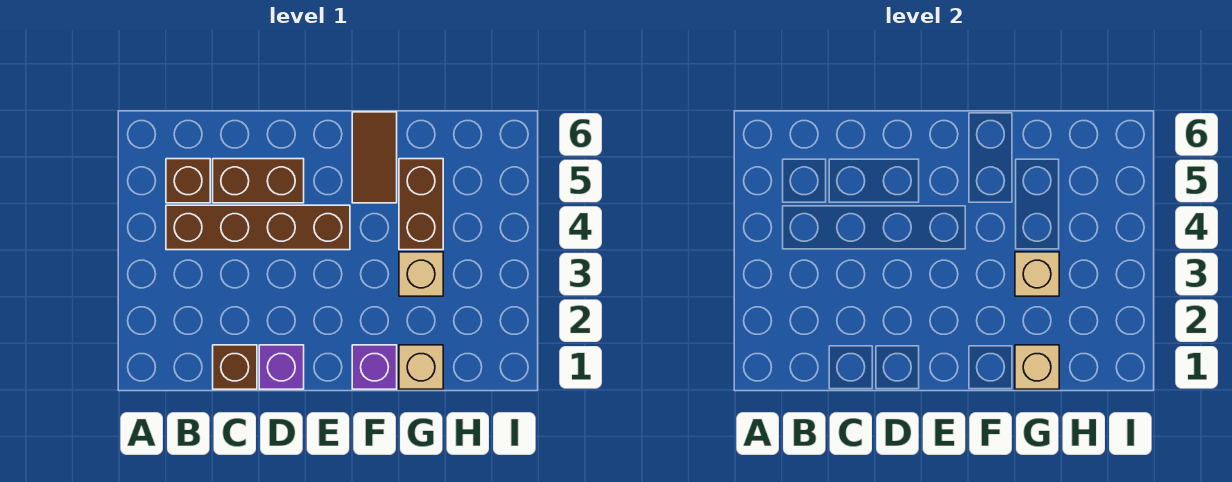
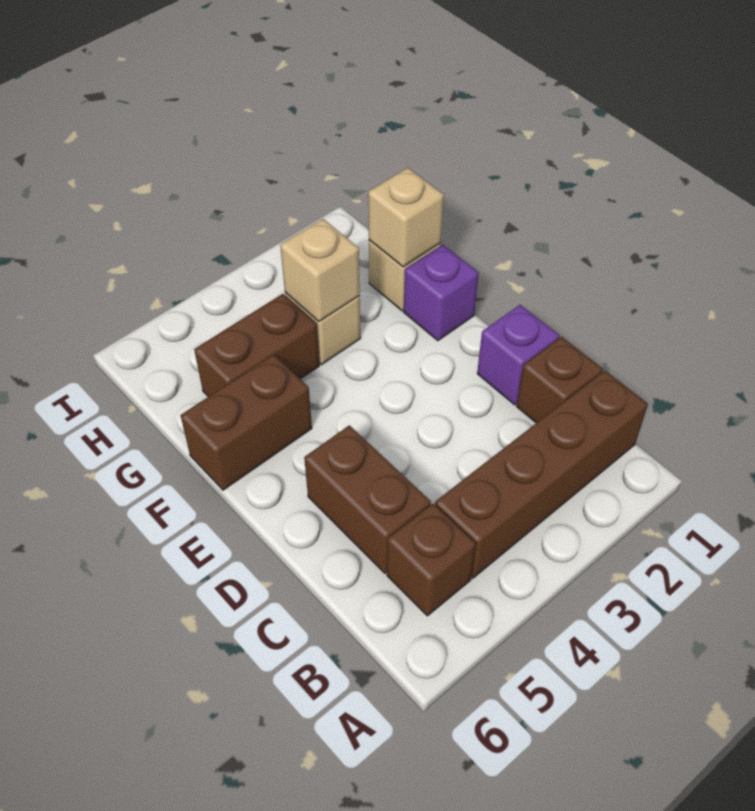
brown 1x4 brick [166,205,350,250] -> brown 1x4 brick turned to [435,371,648,578]
brown 1x2 tile [352,112,397,203] -> brown 1x2 brick [181,355,312,490]

